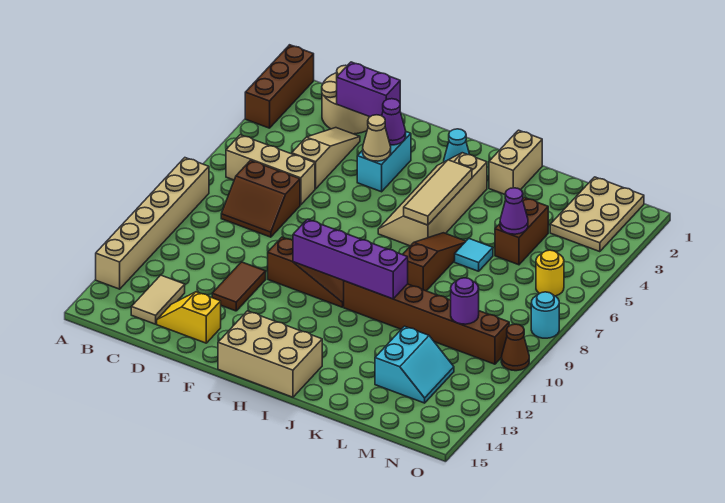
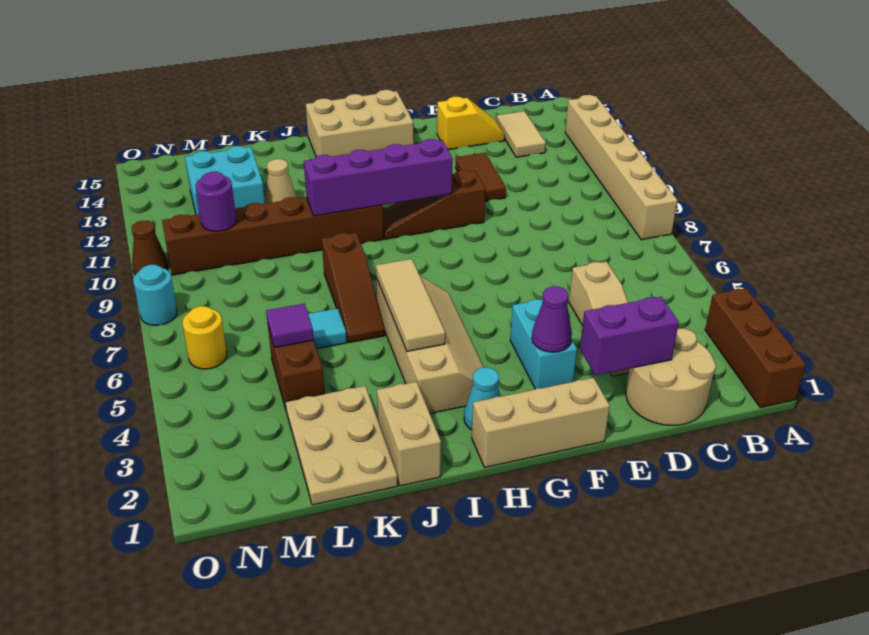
tan 1x3 brick [226,135,315,205] -> tan 1x3 brick moved to [472,378,610,468]
brown 2x2 slope [221,160,300,237] -> none
tan 1x1 cone [363,115,391,161] -> tan 1x1 cone moved to [264,159,297,204]
purple 1x1 cone [500,188,528,234] -> purple 1x1 tile [266,304,314,348]
cyan 2x2 slope [375,326,454,403] -> cyan 2x2 brick [185,146,265,215]
tan 2x3 plate [550,177,644,252] -> tan 2x3 plate moved to [285,386,398,505]

